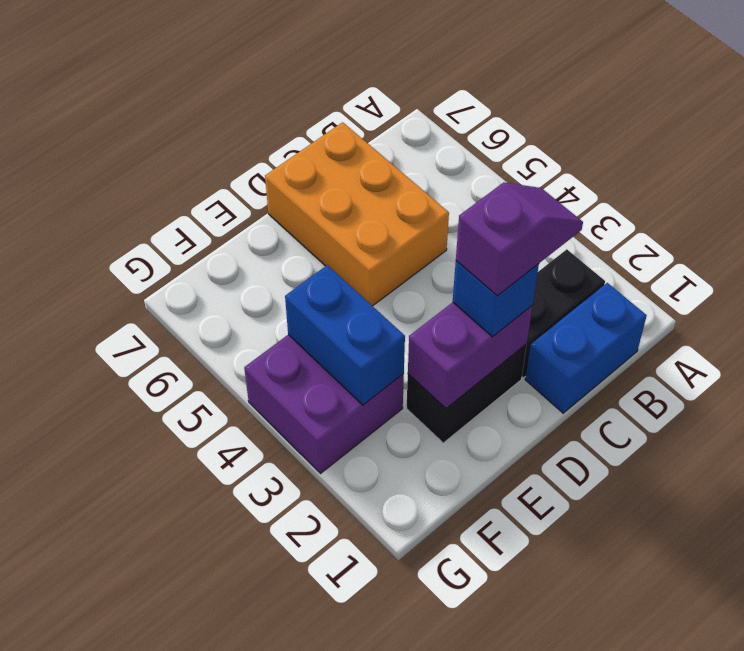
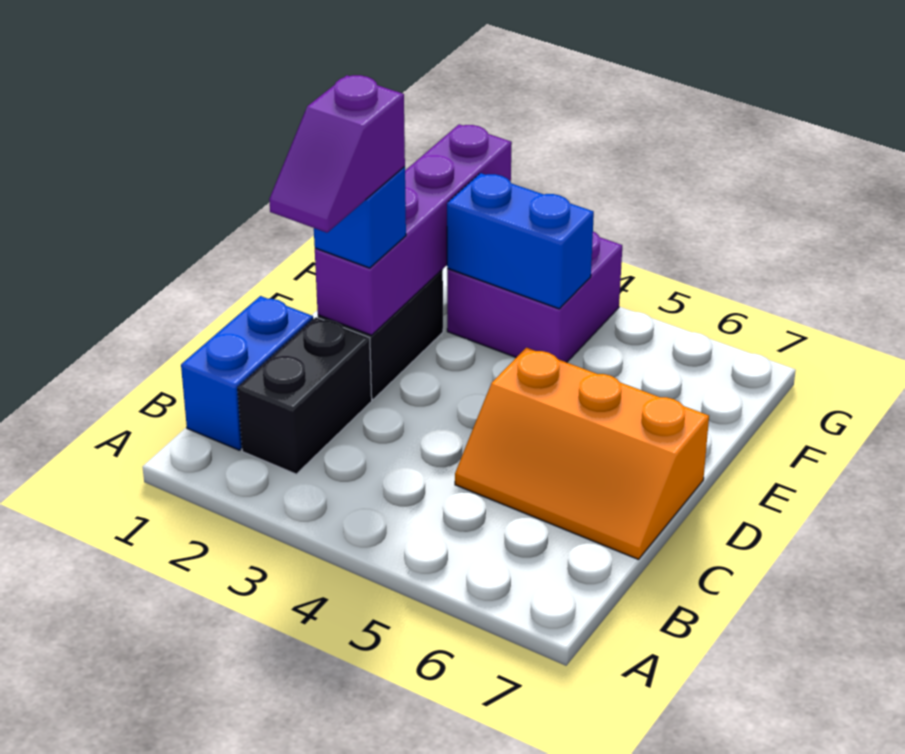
orange 2x3 brick [265,122,449,306] -> orange 2x3 slope [455,348,709,559]
purple 1x2 brick [408,302,533,408] -> purple 1x4 brick [315,124,512,335]

